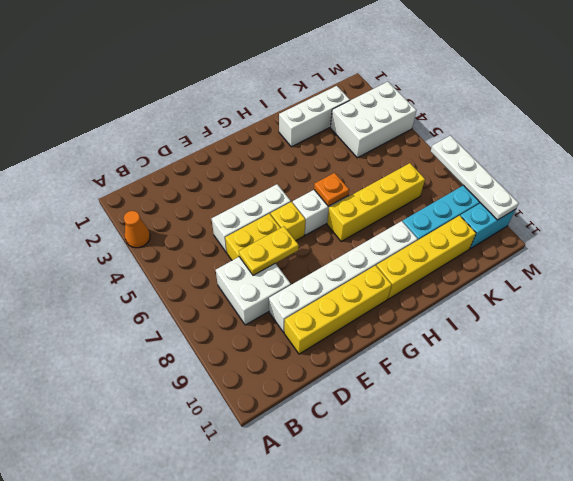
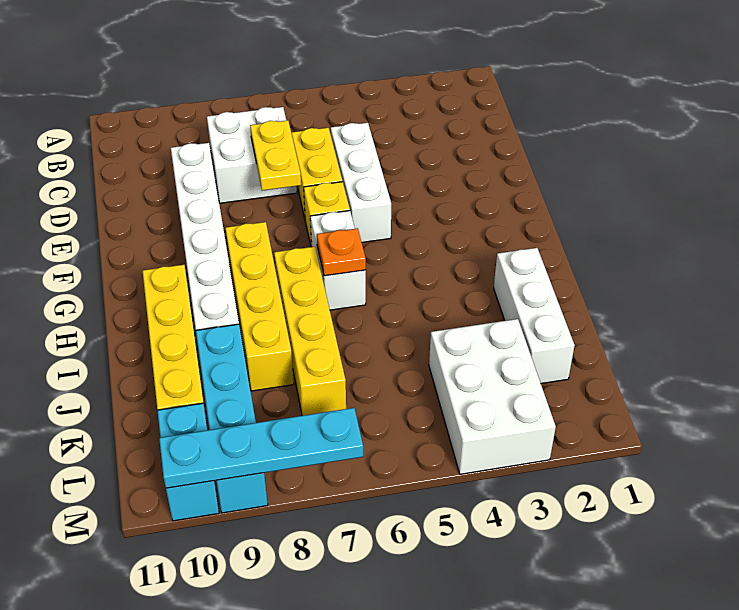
orange 1x1 cone [124,211,150,248] -> none
yellow 1x4 brick [284,265,392,354] -> yellow 1x4 brick moved to [225,222,294,391]
white 1x4 plate [431,136,519,220] -> cyan 1x4 plate [159,408,363,488]

